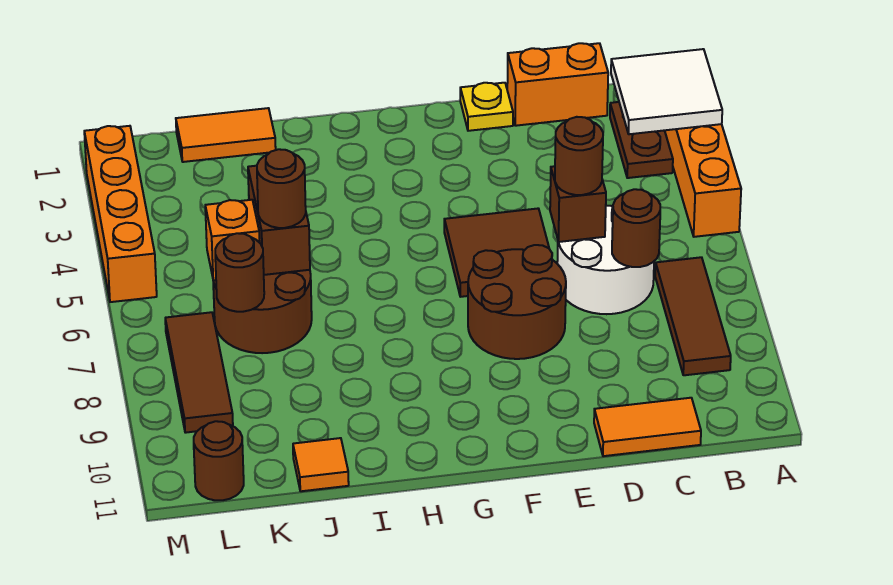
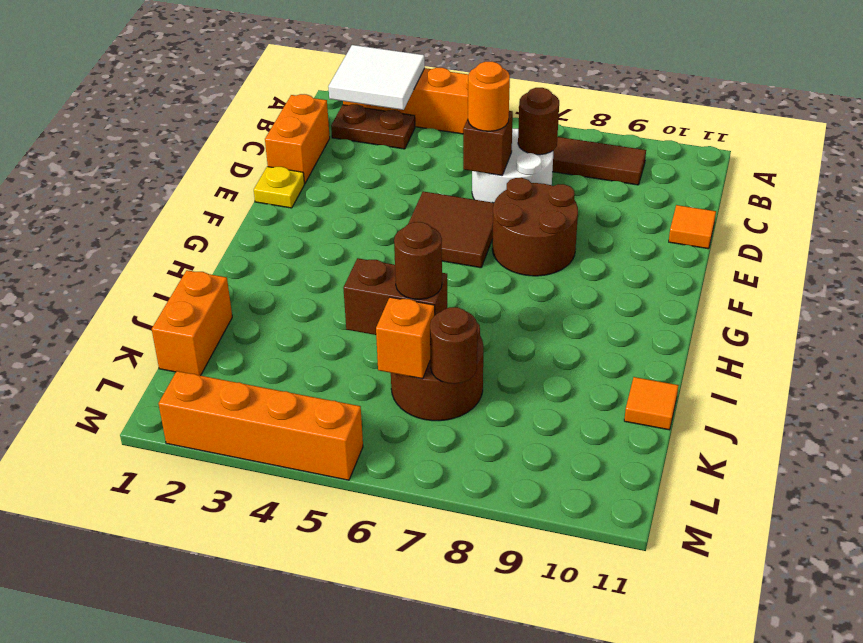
orange 1x2 tile [594,398,701,456] -> orange 1x1 tile [669,205,716,249]
brown 1x1 round brick [555,117,603,195] -> orange 1x1 round brick [468,62,510,131]
orange 1x2 tile [176,108,276,162] -> orange 1x2 brick [152,270,232,376]
brown 1x3 tile [165,312,233,433] -> none
brown 1x1 round brick [194,421,244,500] -> none

